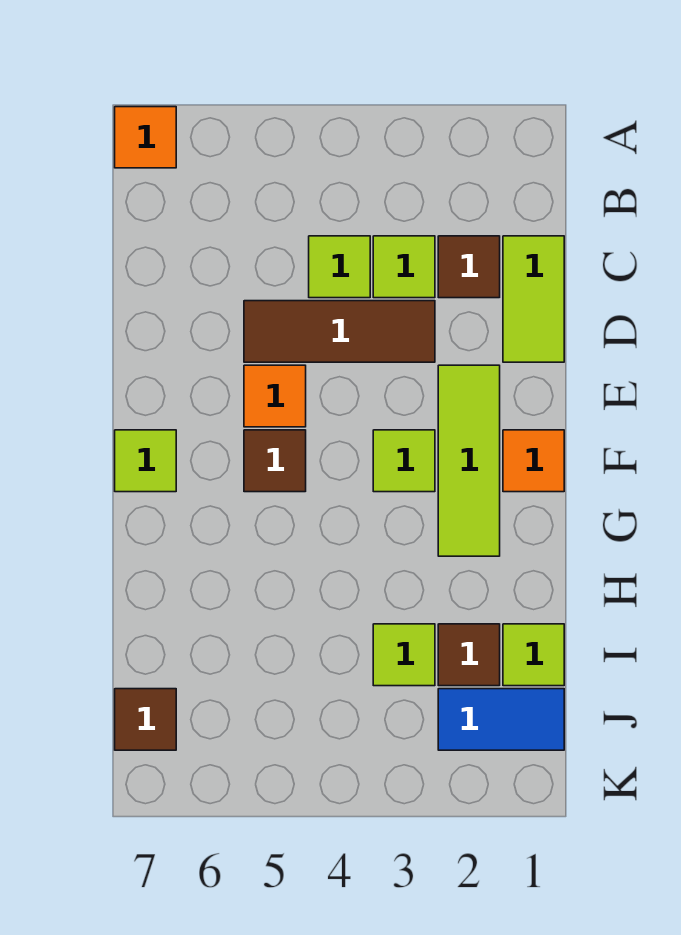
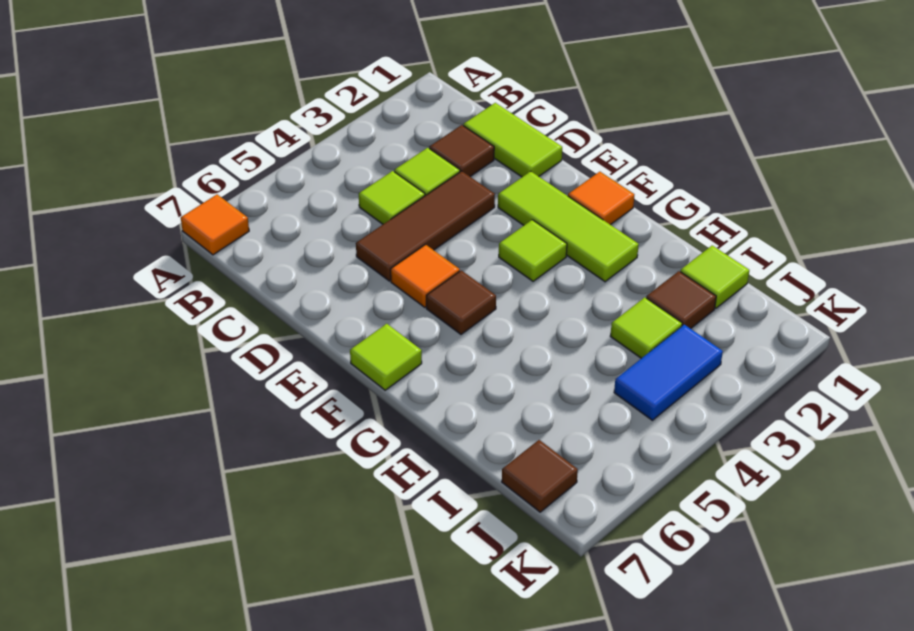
blue 1x2 tile [438,689,564,750] -> blue 1x2 tile moved to [614,325,723,420]

